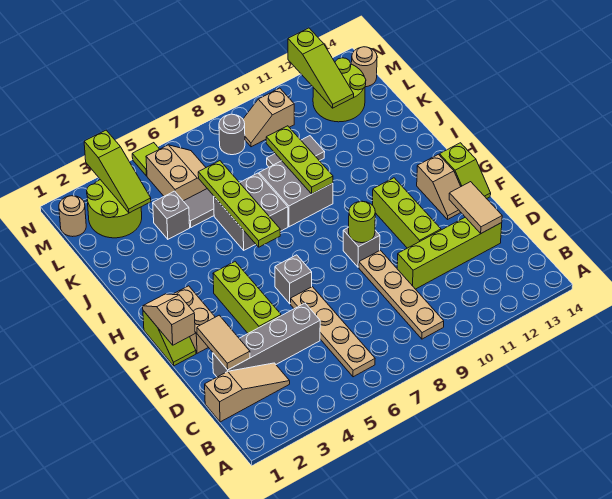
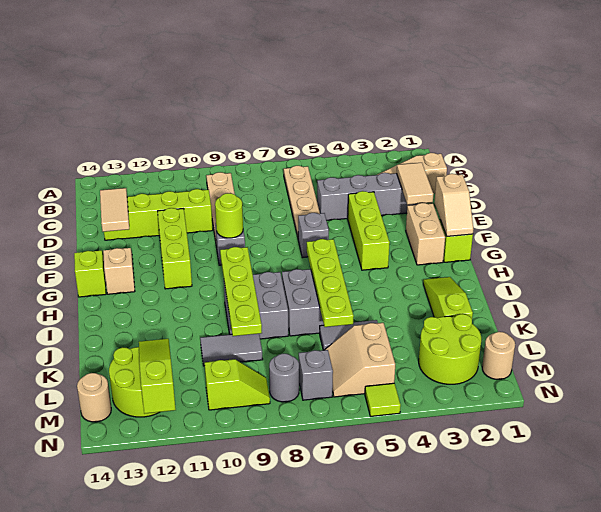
lime 1x3 plate [266,126,333,194] -> lime 1x4 plate [220,247,262,336]
grey 1x1 brick [153,191,190,239] -> grey 1x1 brick moved to [299,350,333,400]
lime 1x3 slope [84,130,151,213] -> lime 1x3 slope moved to [423,277,473,318]
tan 1x2 slope [243,88,294,147] -> lime 1x2 slope [205,359,270,410]

